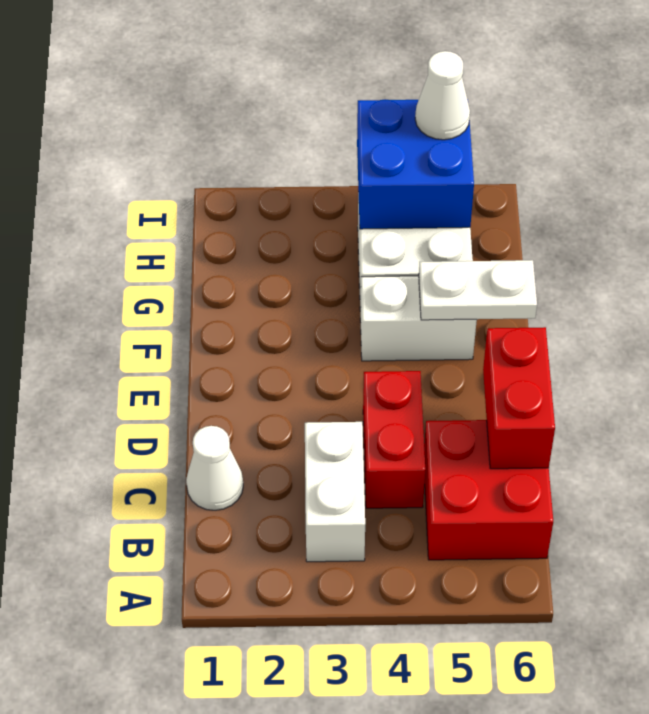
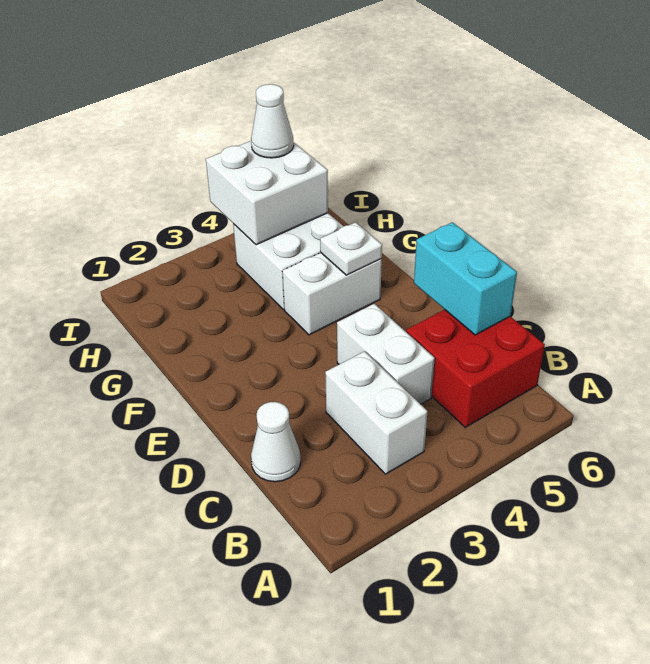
red 1x2 brick [363,371,425,508] -> white 1x2 brick [337,304,435,404]
red 1x2 brick [483,327,555,469] -> cyan 1x2 brick [414,222,517,335]
white 1x2 plate [419,260,537,320] -> white 1x1 plate [320,222,382,275]
blue 2x2 brick [357,99,474,229] -> white 2x2 brick [206,141,328,245]

